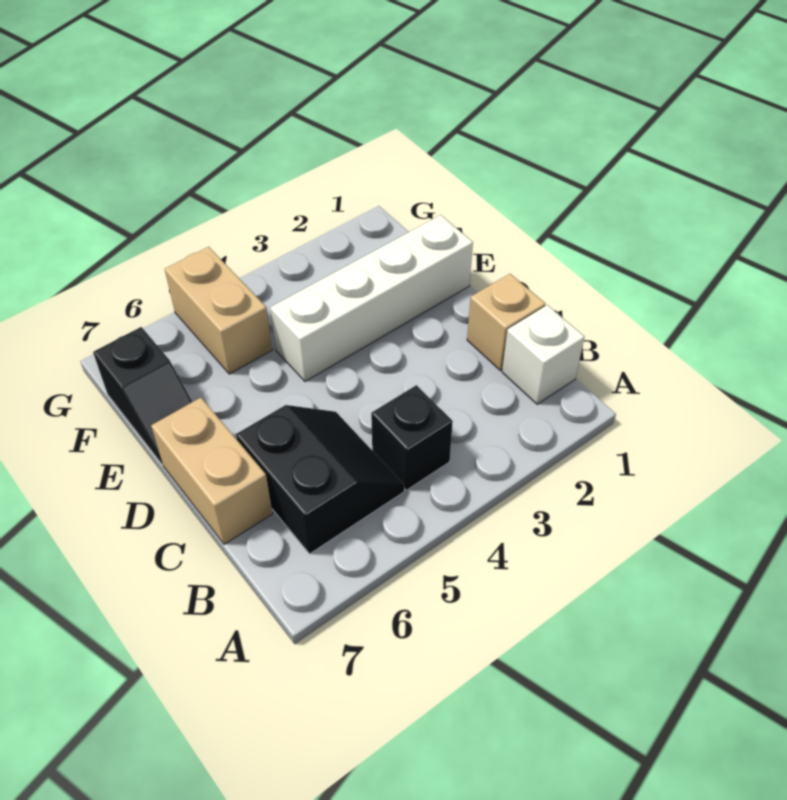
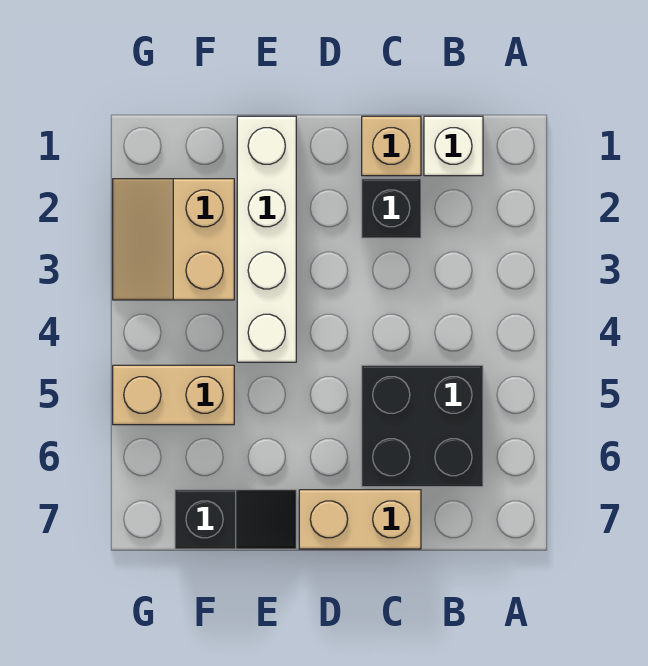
black 1x1 brick [371,385,453,490] -> black 1x1 brick moved to [362,179,421,238]
black 2x2 slope [236,405,404,554] -> black 2x2 brick [362,365,483,487]
none -> tan 2x2 slope [113,179,234,300]

